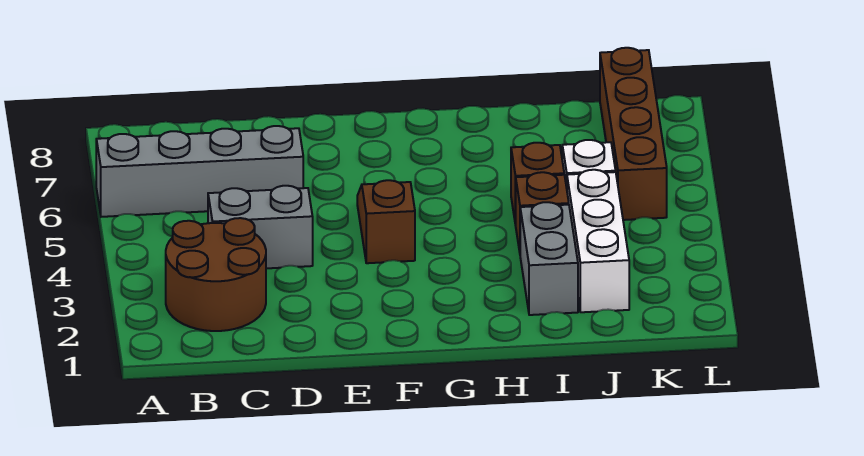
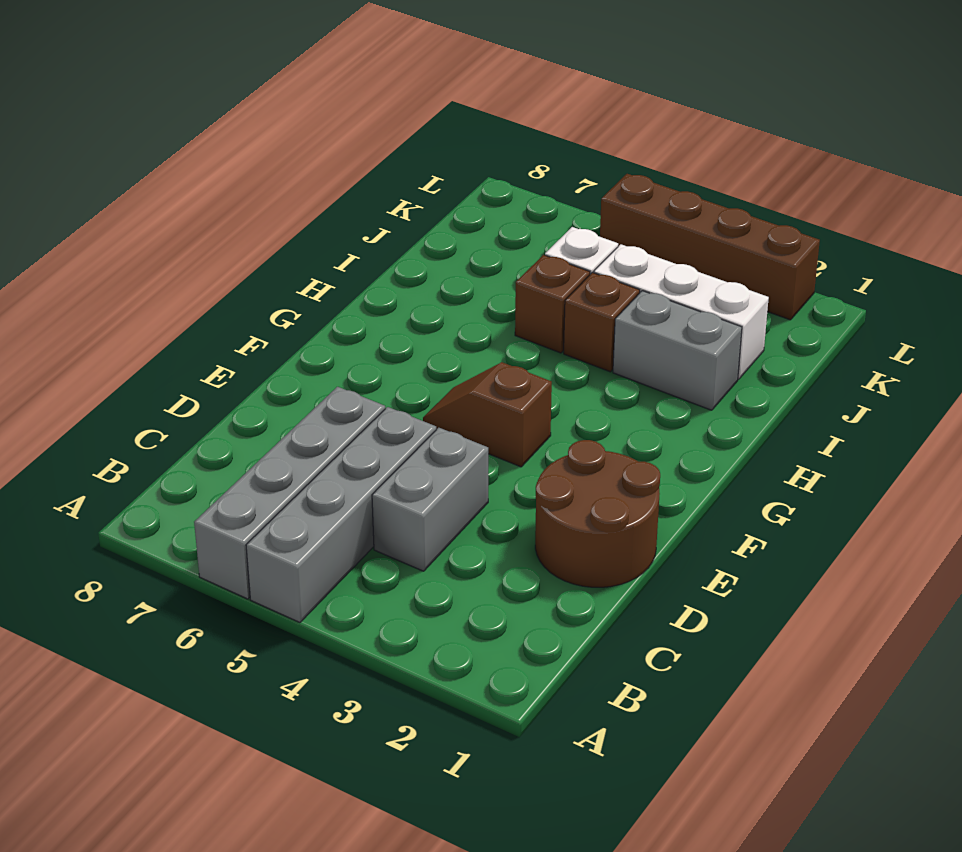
none -> grey 1x4 brick [246,407,436,623]
brown 2x2 round brick [166,218,266,331] -> brown 2x2 round brick moved to [535,440,660,587]
brown 1x4 brick [600,48,667,220] -> brown 1x4 brick moved to [600,174,820,320]

